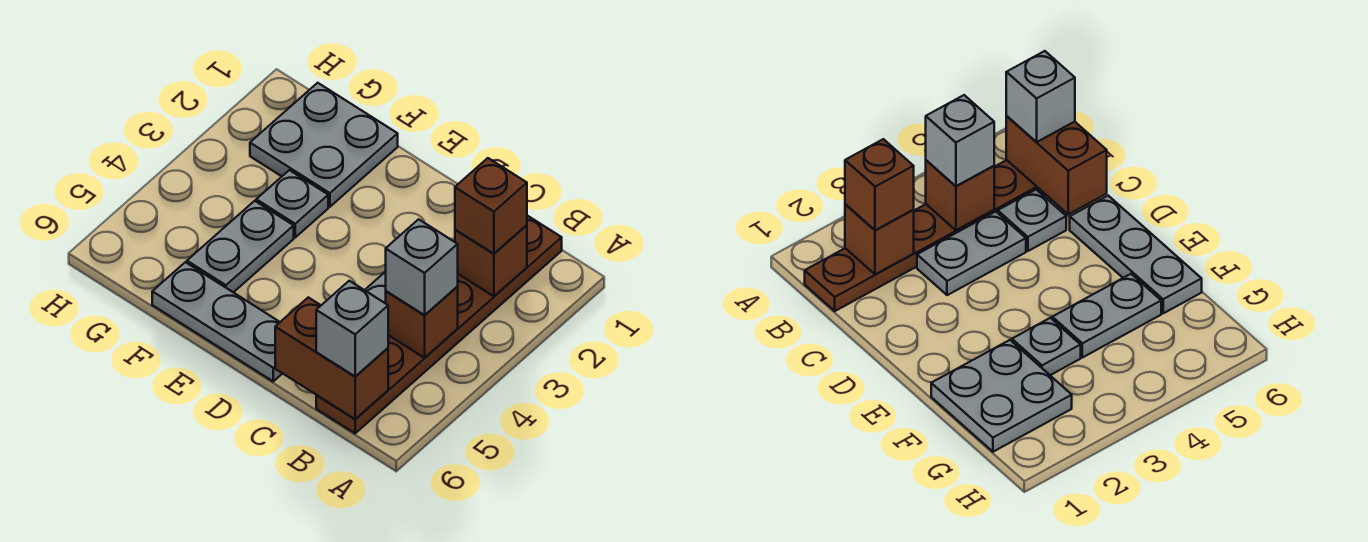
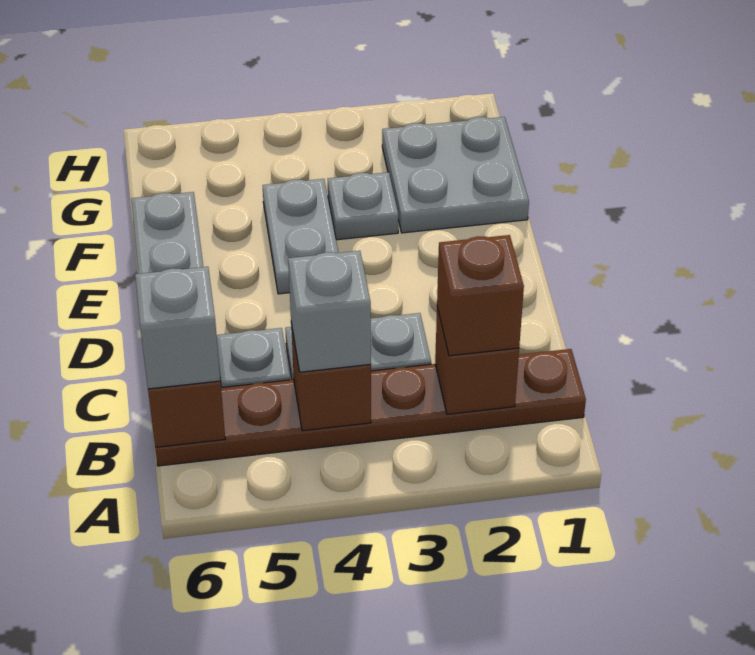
grey 1x2 plate [187,201,294,292] -> grey 1x2 plate turned to [263,179,338,294]

